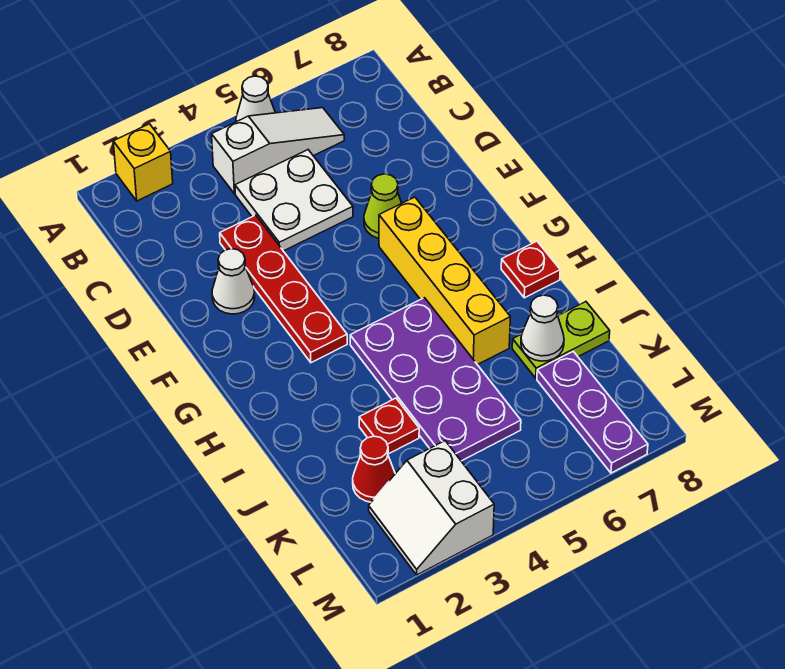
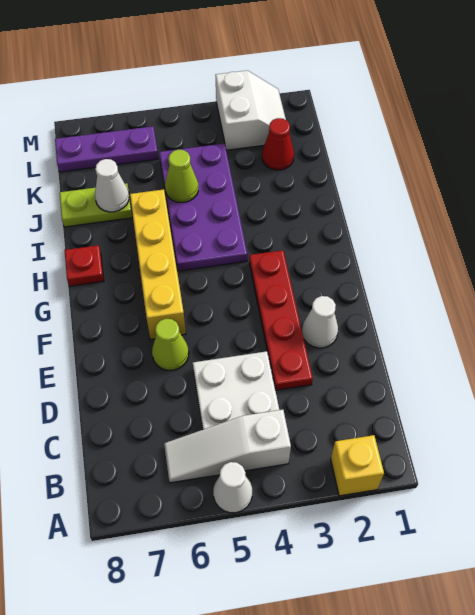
red 1x1 plate [359,398,419,454] -> none
none -> lime 1x1 cone [165,150,198,202]
purple 1x3 plate [537,351,648,473] -> purple 1x3 plate turned to [55,126,158,172]

